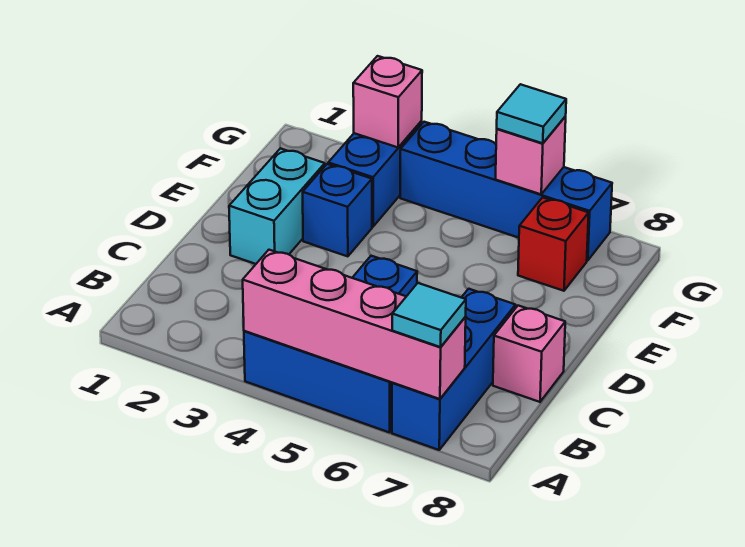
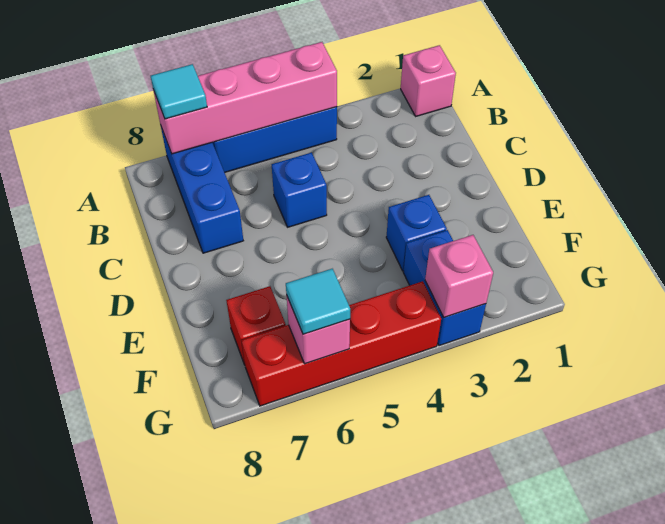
pink 1x1 brick [493,306,565,402] -> pink 1x1 brick moved to [401,45,456,116]
cyan 1x2 brick [229,148,325,264] -> none
blue 1x4 brick [400,122,612,261] -> red 1x4 brick [241,281,441,406]

